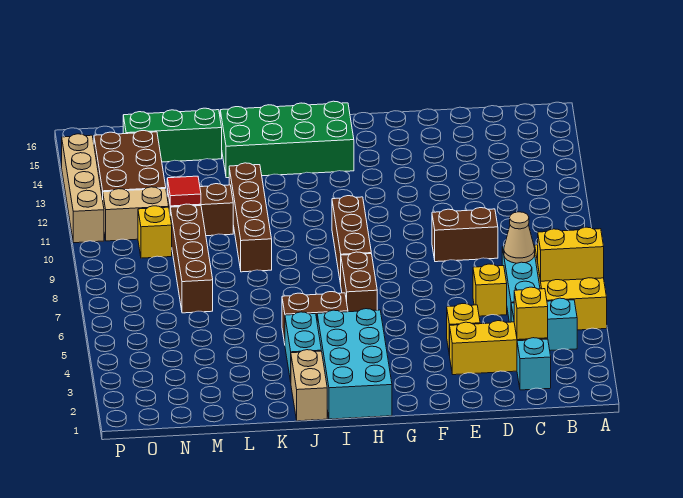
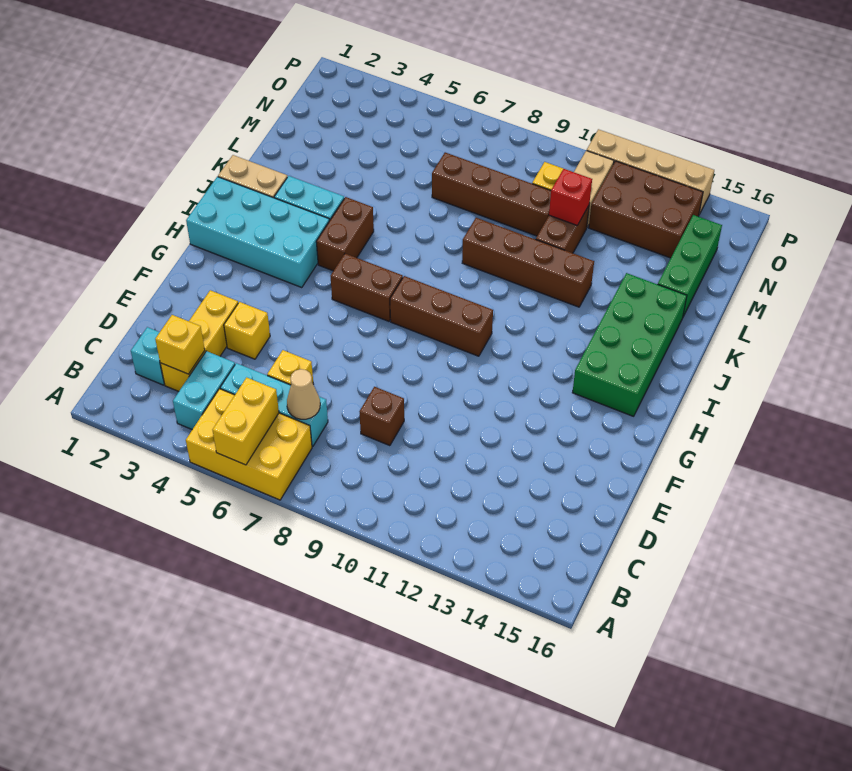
brown 1x2 brick [432,208,498,262] -> brown 1x1 brick [359,387,404,446]
red 1x1 tile [167,176,201,206] -> red 1x1 brick [549,169,592,225]

